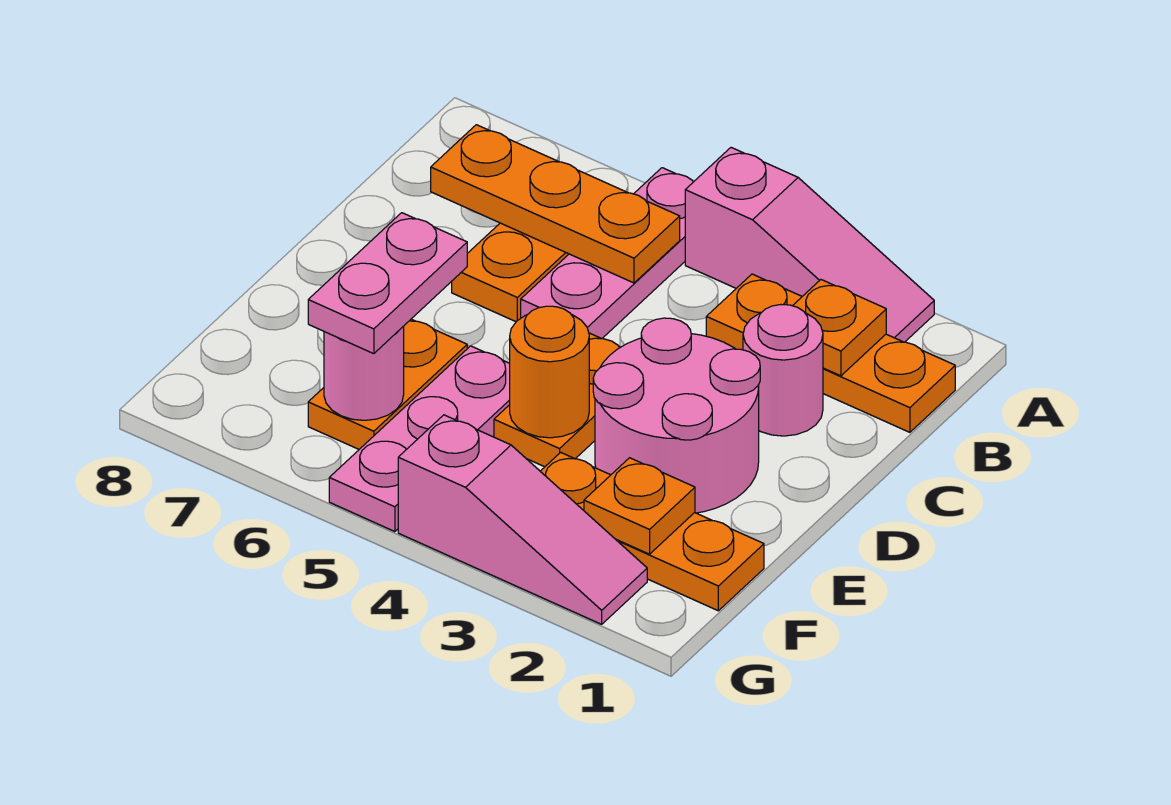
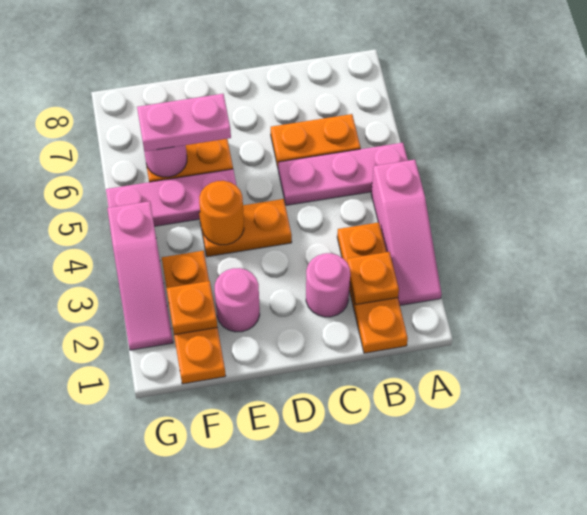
orange 1x3 plate [431,125,680,283] -> none
pink 2x2 round brick [593,318,760,513] -> pink 1x1 round brick [215,268,260,332]

